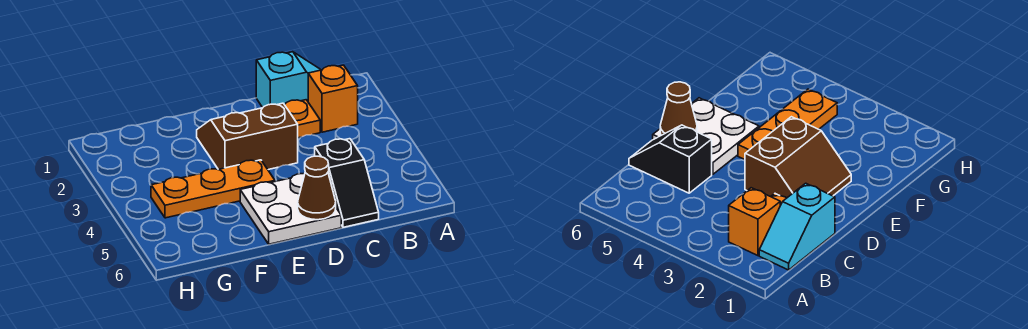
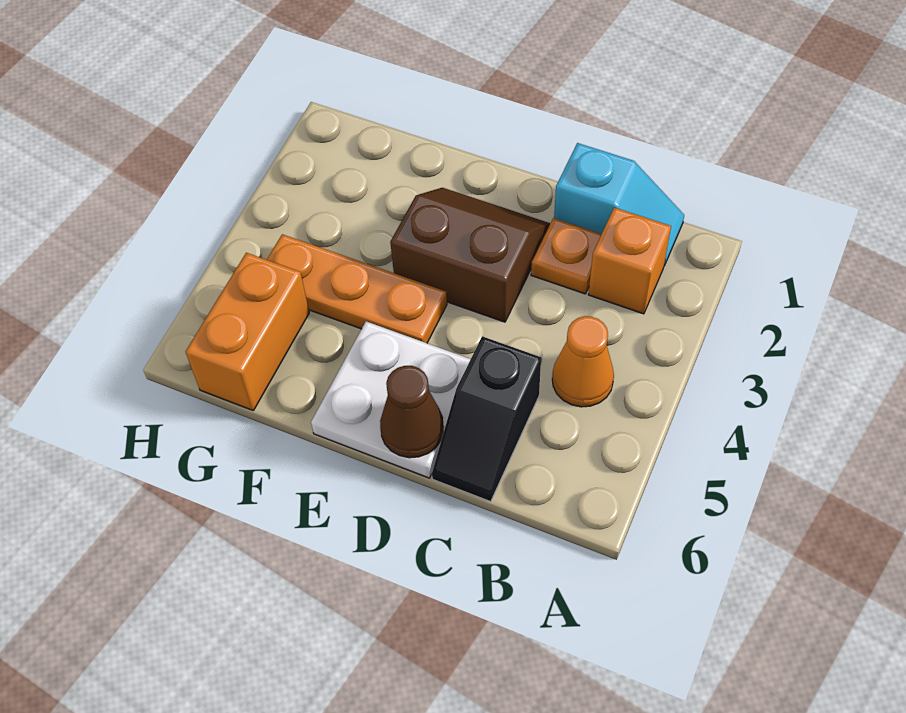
none -> orange 1x1 cone [552,316,614,407]
none -> orange 1x2 brick [186,253,309,410]

